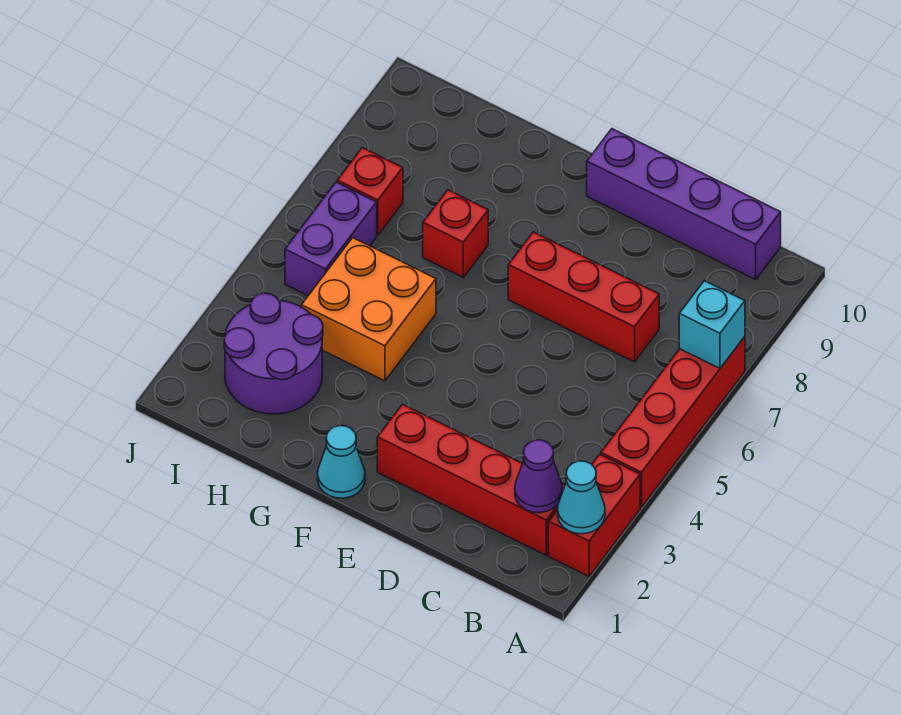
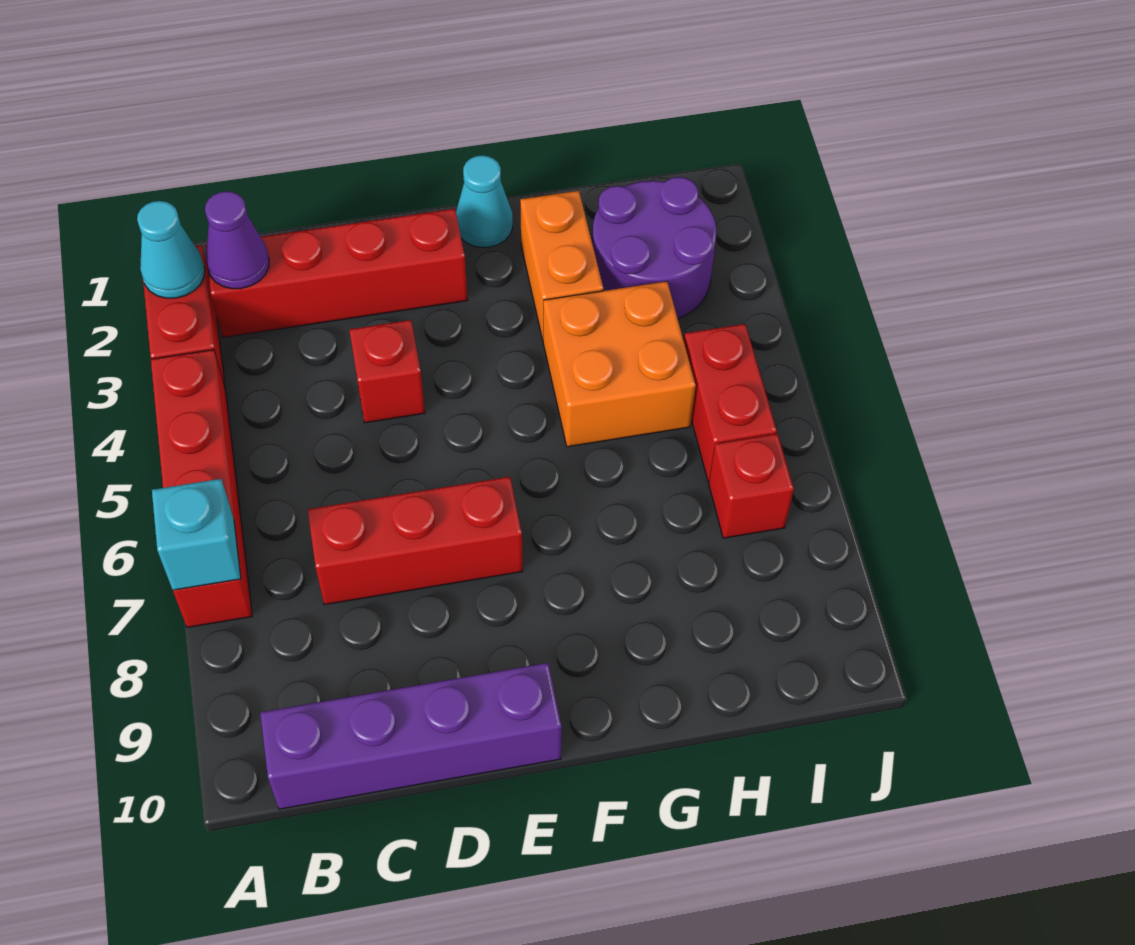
none -> orange 1x2 brick [520,191,603,340]
red 1x1 brick [423,190,488,277] -> red 1x1 brick moved to [349,320,425,423]
purple 1x2 brick [285,182,377,296] -> red 1x2 brick [684,324,777,481]

